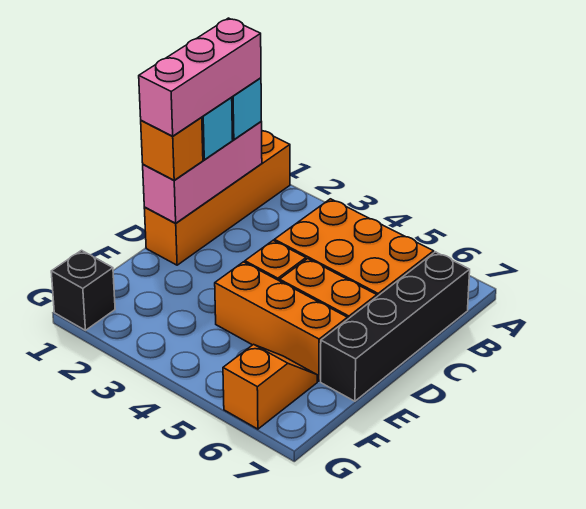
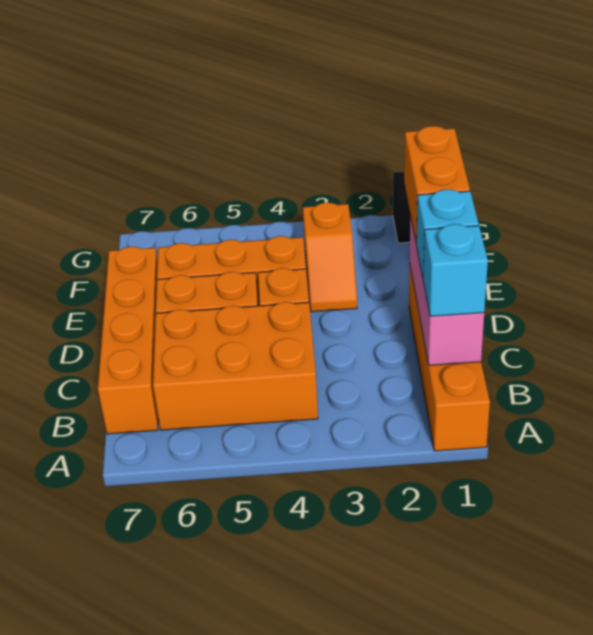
pink 1x3 brick [139,18,261,136] -> none
black 1x4 brick [321,252,470,401] -> orange 1x4 brick [98,247,158,434]
orange 1x1 brick [141,117,203,180] -> orange 1x2 brick [404,126,470,244]
orange 1x2 slope [223,344,317,429] -> orange 1x2 slope moved to [303,203,357,312]

